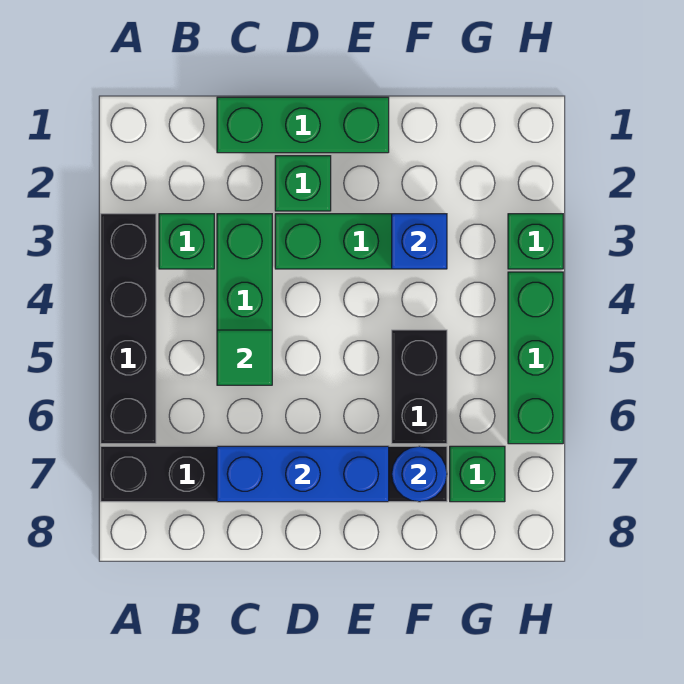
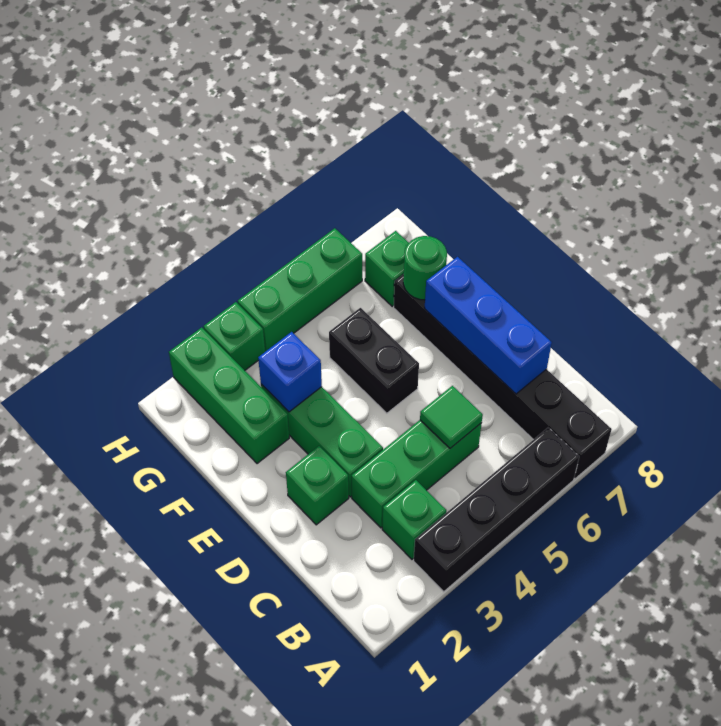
green 1x3 brick [217,97,389,153] -> green 1x3 brick moved to [169,327,289,464]
black 1x2 brick [392,330,447,444] -> black 1x2 brick turned to [329,308,419,413]
blue 1x1 round brick [392,446,447,502] -> green 1x1 round brick [403,236,447,300]

